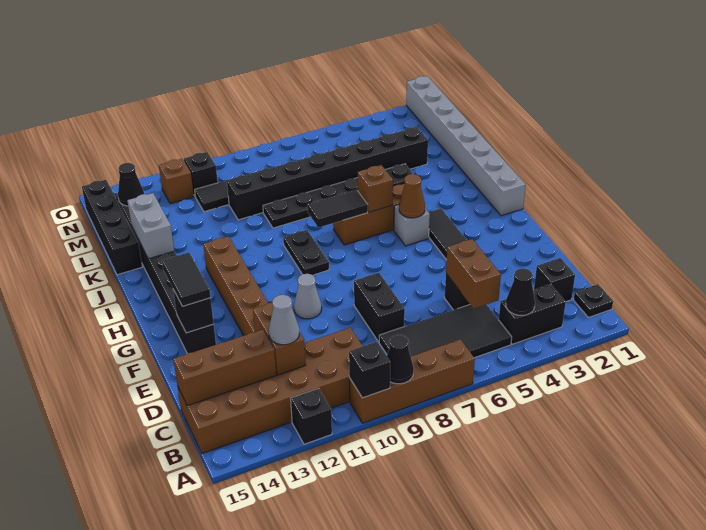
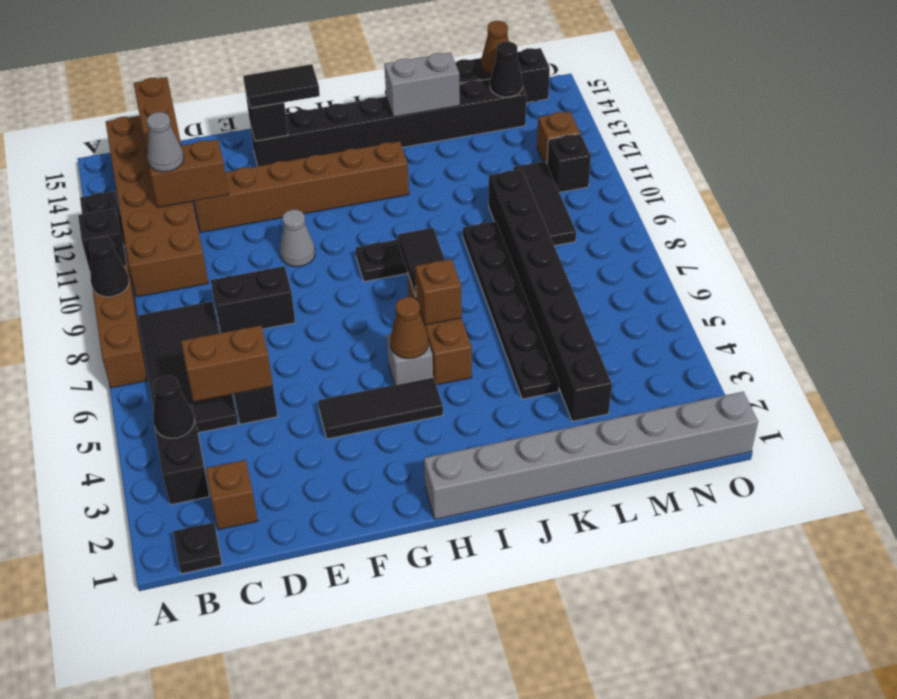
black 1x1 brick [534,258,575,302] -> brown 1x1 brick [206,460,258,530]
none -> brown 1x1 cone [481,21,509,75]

